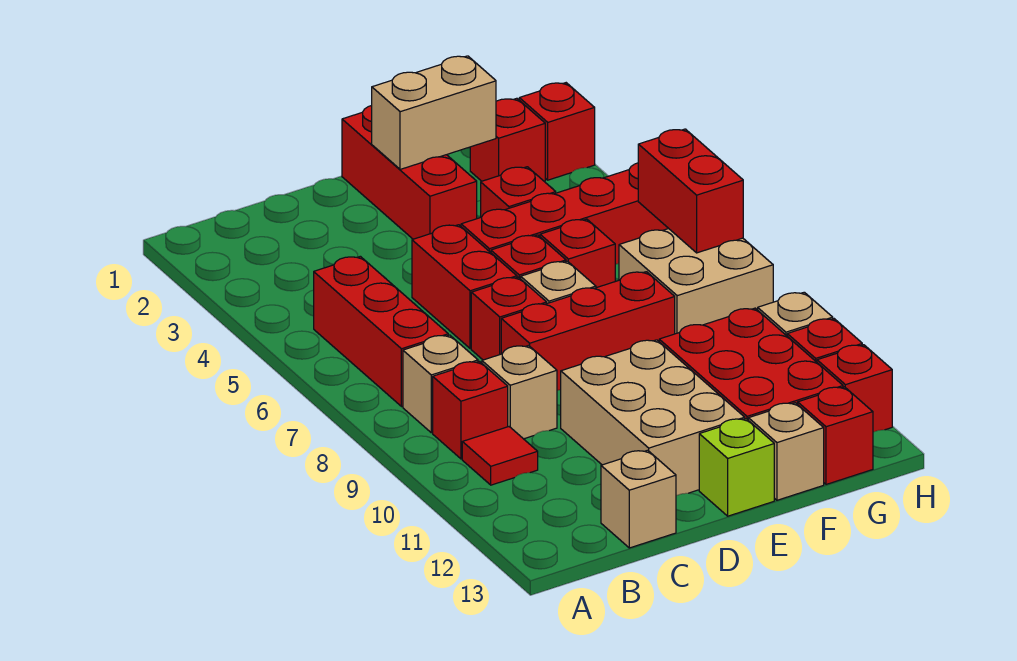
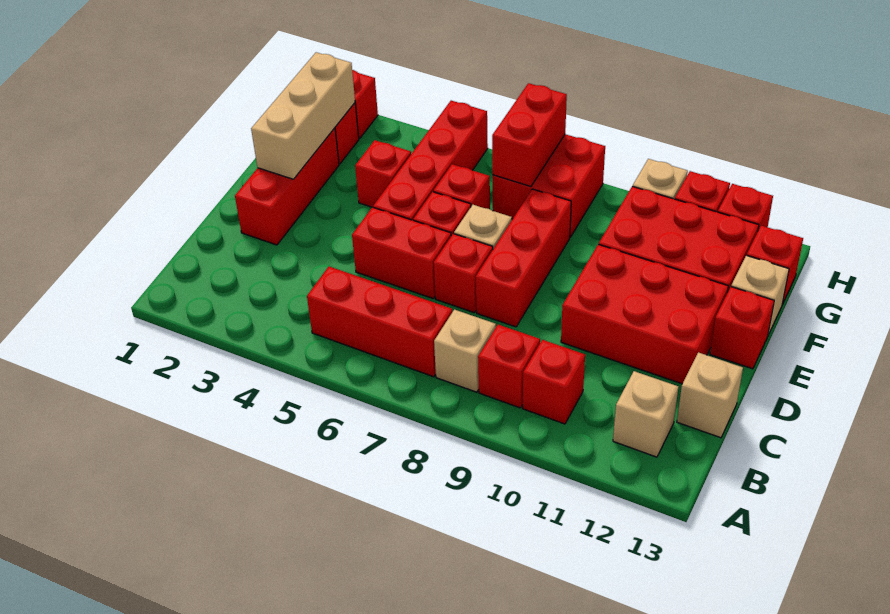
red 1x1 tile [462,427,538,485] -> red 1x1 brick [523,340,585,424]
tan 1x1 brick [482,346,557,439] -> tan 1x1 brick moved to [613,371,678,457]
tan 2x3 brick [561,340,745,496] -> red 2x3 brick [561,244,728,384]
red 1x3 brick [342,106,477,239] -> red 1x3 brick turned to [235,128,339,245]
tan 1x2 brick [372,56,496,169] -> tan 1x3 brick [251,52,355,179]
lime 1x1 brick [699,419,774,516] -> red 1x1 brick [710,287,774,369]
tan 2x2 brick [619,229,773,334] -> red 2x2 brick [493,134,605,237]
red 1x2 brick [638,129,743,253] -> red 1x2 brick turned to [492,83,567,186]

